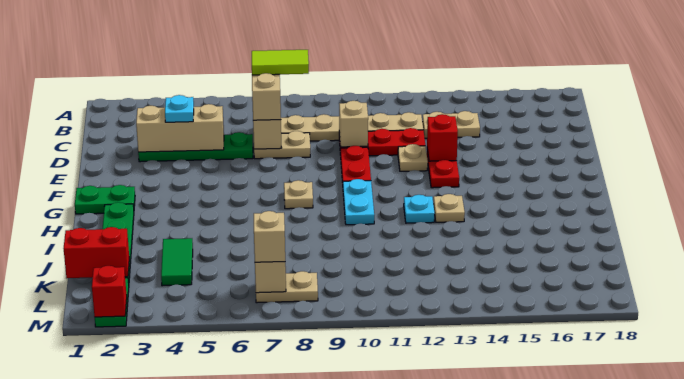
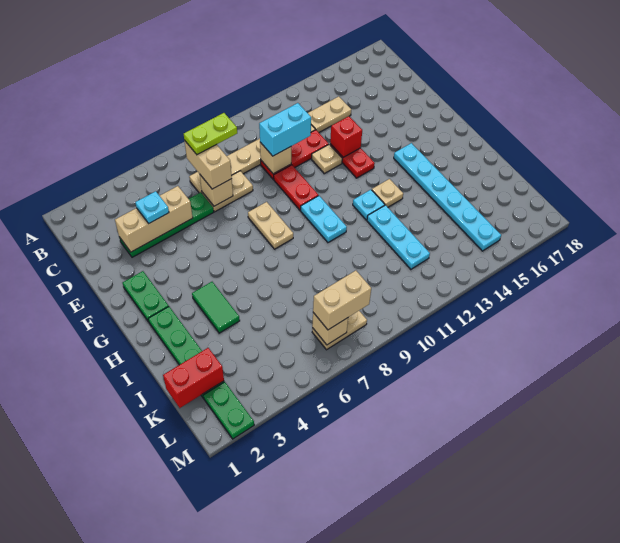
lime 1x2 tile [252,50,309,75] -> lime 1x2 plate [184,113,237,155]
none -> cyan 1x2 brick [259,103,311,156]
green 1x2 plate [75,185,135,214] -> green 1x2 plate turned to [123,271,169,322]
tan 1x1 plate [284,180,313,209] -> tan 1x2 plate [248,202,293,249]
none -> cyan 1x6 plate [394,143,501,251]
none -> cyan 1x3 plate [367,205,430,269]
green 1x2 tile [161,238,193,286] -> green 1x2 tile moved to [192,282,240,333]
tan 1x1 brick [254,211,285,262] -> tan 1x2 brick [313,271,371,330]
red 1x1 brick [92,266,127,317] -> none

